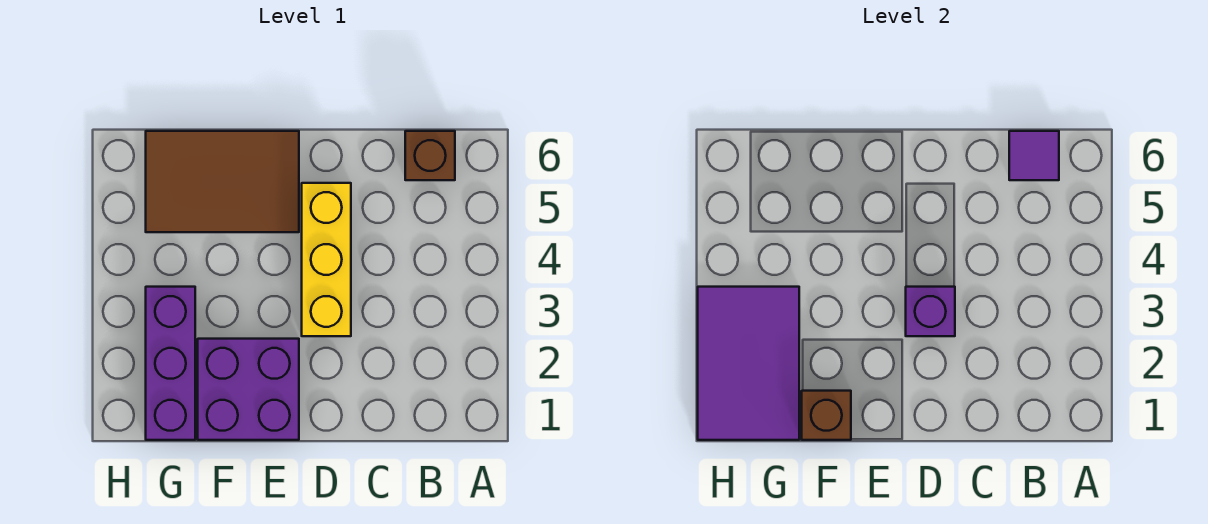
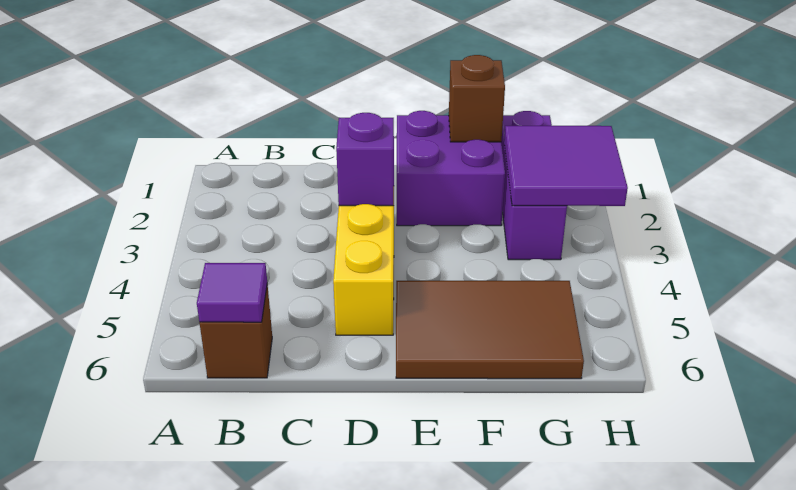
purple 2x3 tile [698,287,799,440] -> purple 2x2 tile [504,126,628,206]

